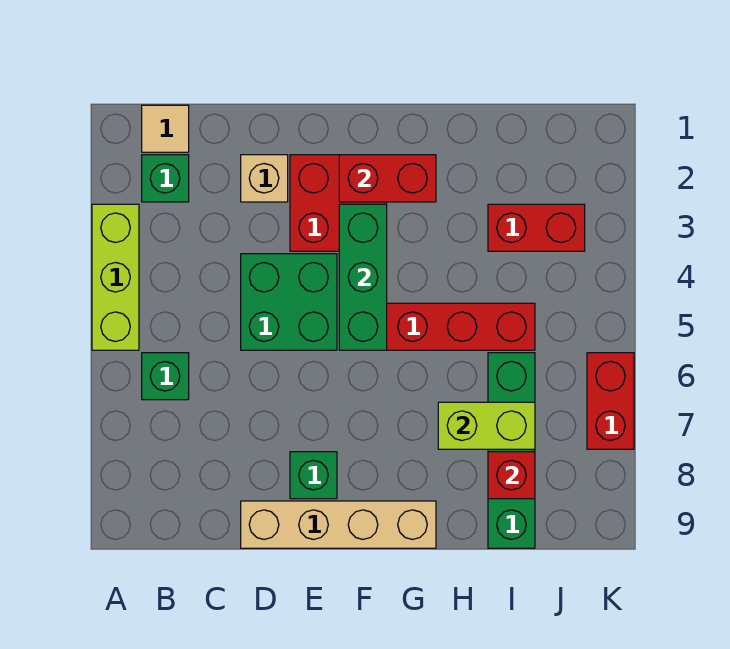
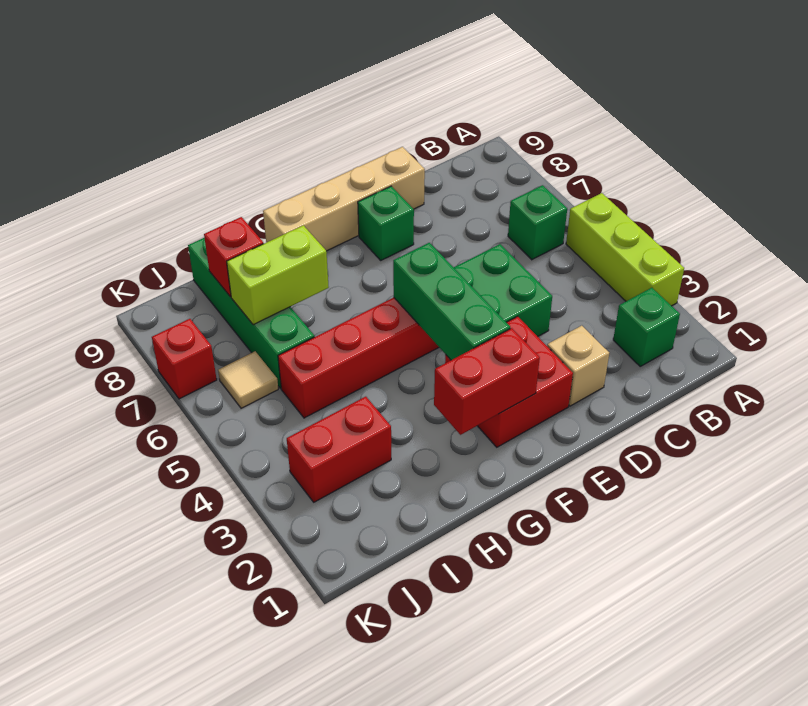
tan 1x1 tile [142,105,189,152] -> tan 1x1 tile moved to [218,351,278,408]
red 1x2 brick [587,353,634,449] -> red 1x1 brick [152,319,217,399]

